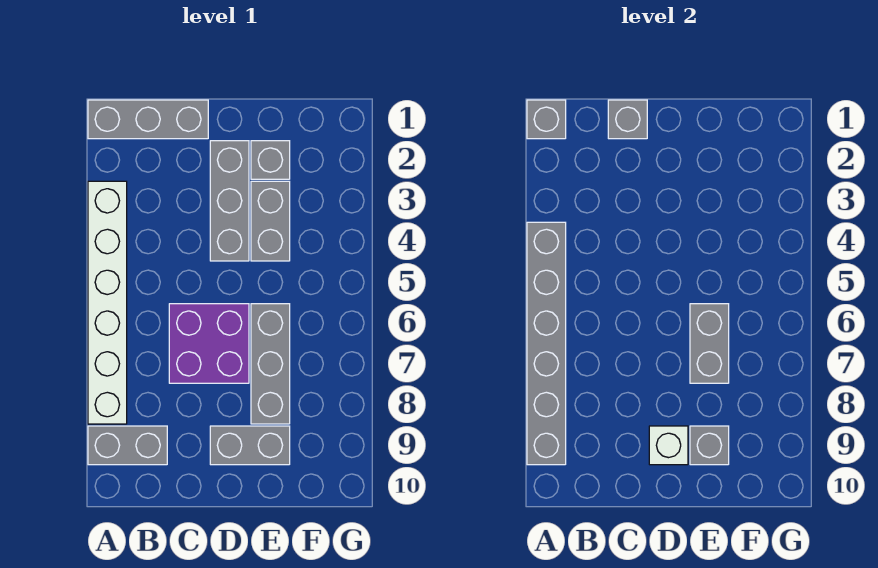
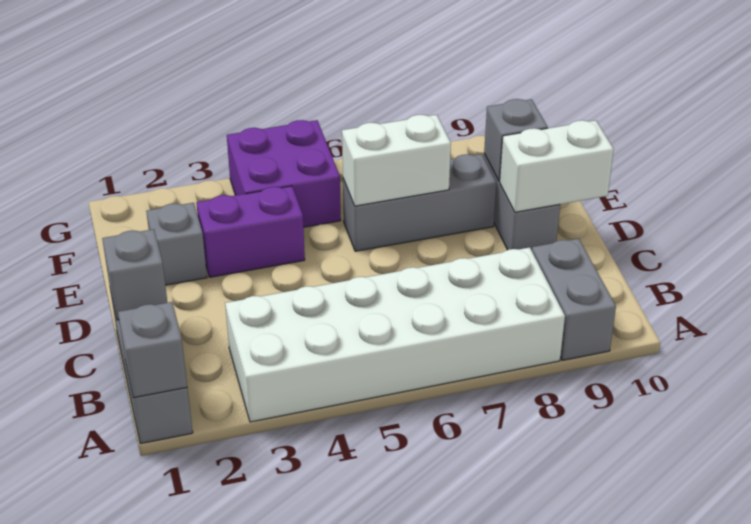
white 1x6 brick [88,181,127,424] -> white 2x6 brick [225,247,565,422]
grey 1x6 brick [527,222,566,465] -> none
purple 2x2 brick [169,304,249,383] -> purple 2x2 brick moved to [227,120,341,227]
grey 1x3 brick [210,141,249,261] -> none
white 1x1 brick [649,426,688,465] -> white 1x2 brick [500,120,614,212]
grey 1x2 brick [251,181,290,261] -> purple 1x2 brick [196,186,305,277]
grey 1x2 brick [690,304,729,383] -> white 1x2 brick [342,115,451,206]

